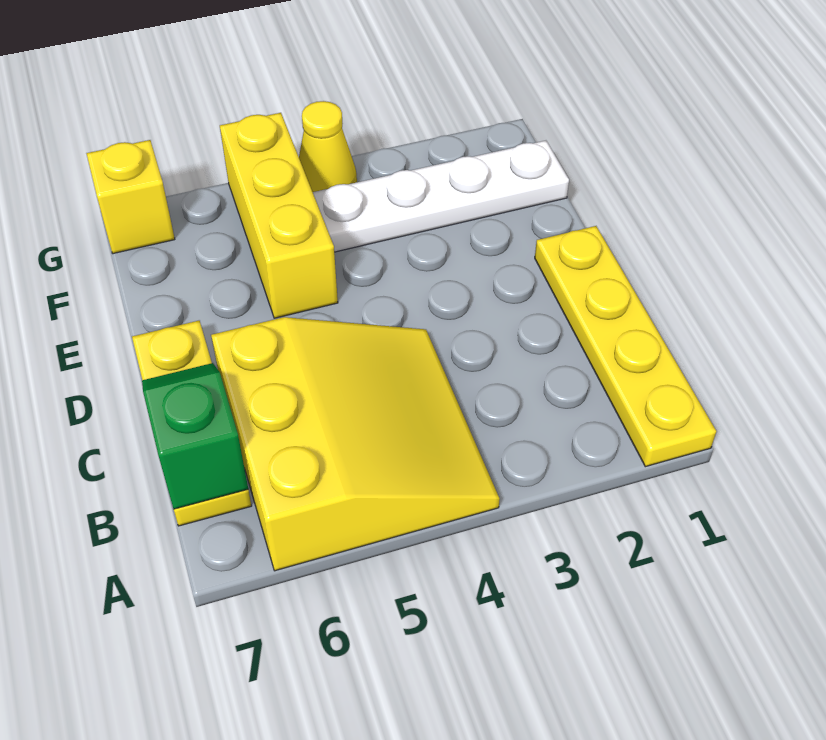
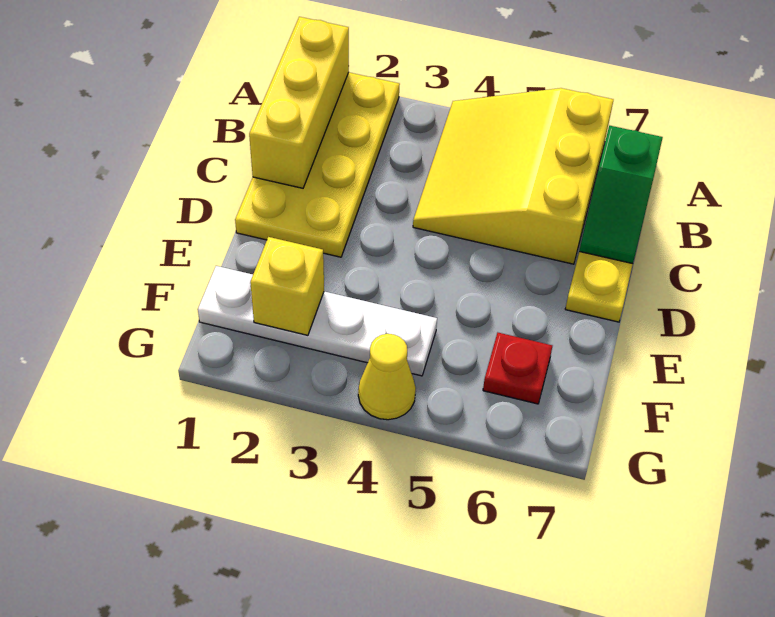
yellow 1x4 plate [535,226,716,467] -> yellow 2x4 plate [235,72,400,257]
yellow 1x3 brick [220,113,338,318] -> yellow 1x3 brick moved to [249,17,349,188]
none -> red 1x1 plate [483,333,552,404]
yellow 1x1 brick [86,140,175,254] -> yellow 1x1 brick moved to [250,237,324,336]

